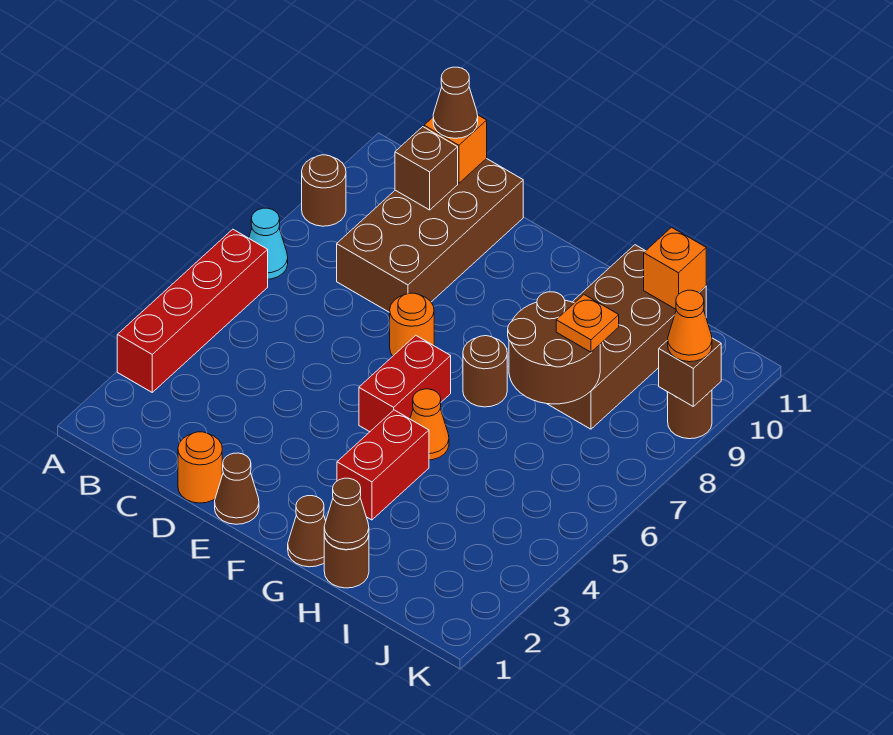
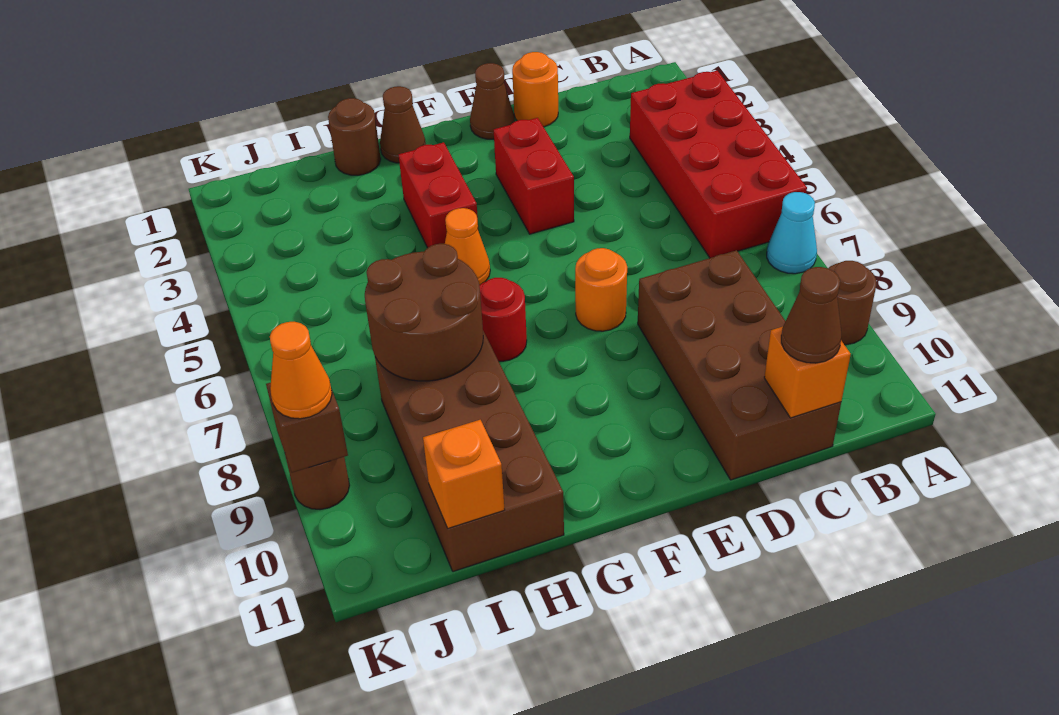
red 1x4 brick [117,229,268,392] -> red 2x4 brick [630,71,807,258]
brown 1x1 brick [395,127,458,210] -> none
red 1x2 brick [359,336,451,432] -> red 1x2 brick moved to [494,118,574,234]
brown 1x1 round brick [463,336,507,407] -> red 1x1 round brick [479,278,527,361]
brown 1x1 cone [324,478,369,550] -> none
orange 1x1 plate [556,295,619,352] -> none

